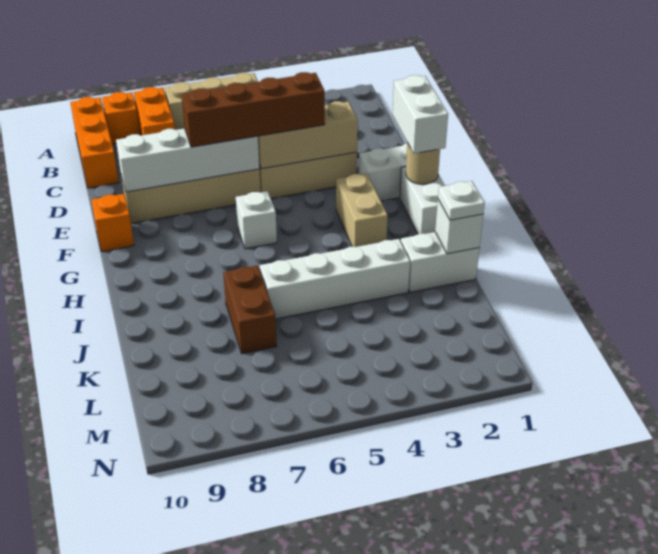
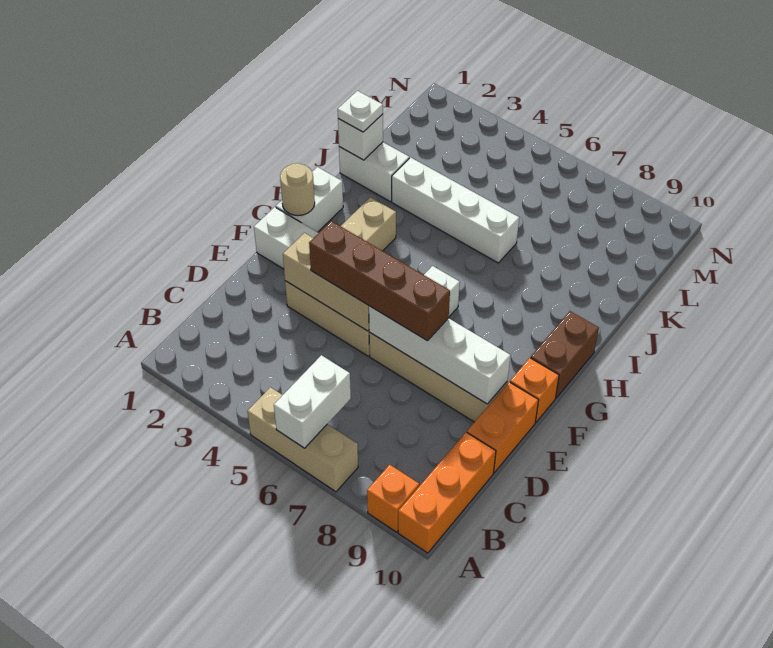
orange 1x2 brick [133,87,175,135] -> orange 1x2 brick moved to [467,382,539,473]
white 1x2 brick [392,75,448,154] -> white 1x2 brick moved to [274,355,351,448]
brown 1x2 brick [223,265,277,353] -> brown 1x2 brick moved to [531,311,599,398]

